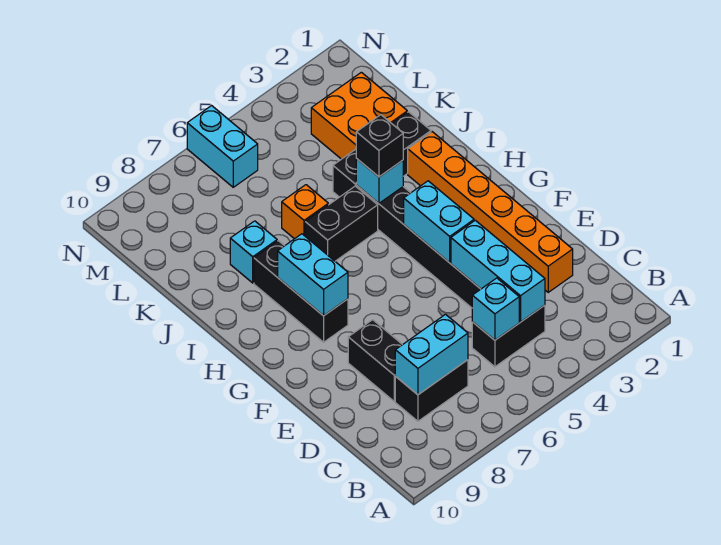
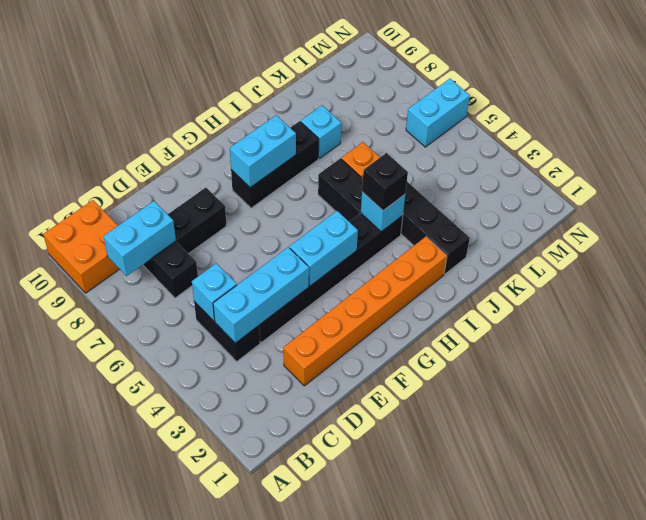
cyan 1x2 brick [395,314,468,395] -> cyan 1x2 brick turned to [104,201,176,276]
orange 2x2 brick [311,72,407,159] -> orange 2x2 brick moved to [43,200,119,293]

